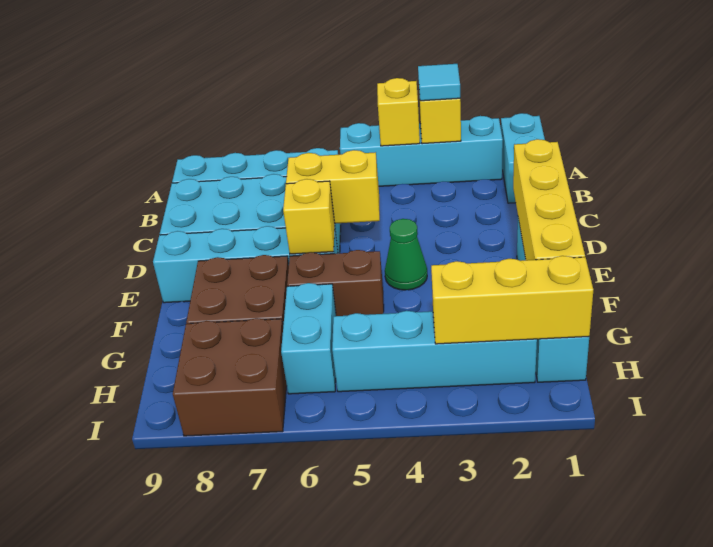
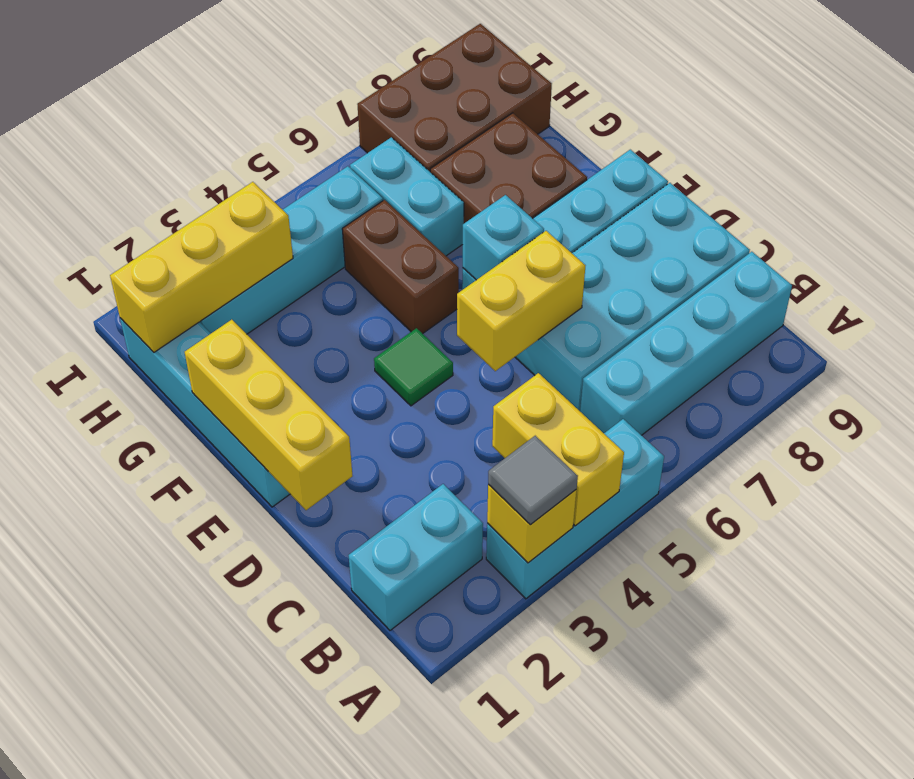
cyan 1x2 brick [501,113,545,203] -> cyan 1x2 brick turned to [349,484,483,630]
cyan 1x4 brick [340,116,503,186] -> cyan 1x3 brick [486,419,664,599]
cyan 1x1 tile [418,64,460,101] -> grey 1x1 tile [488,436,578,525]
yellow 1x1 brick [377,78,420,146] -> yellow 1x2 brick [492,373,624,526]
yellow 1x4 brick [513,139,585,260] -> yellow 1x3 brick [185,320,352,510]
green 1x1 cone [385,219,427,290] -> green 1x1 tile [374,328,453,406]
yellow 1x1 brick [283,179,335,254] -> cyan 1x1 brick [463,195,544,280]
brown 1x2 brick [287,250,384,316] -> brown 1x2 brick turned to [342,200,459,334]
brown 2x2 brick [173,318,287,436] -> brown 2x3 brick [357,24,552,171]

